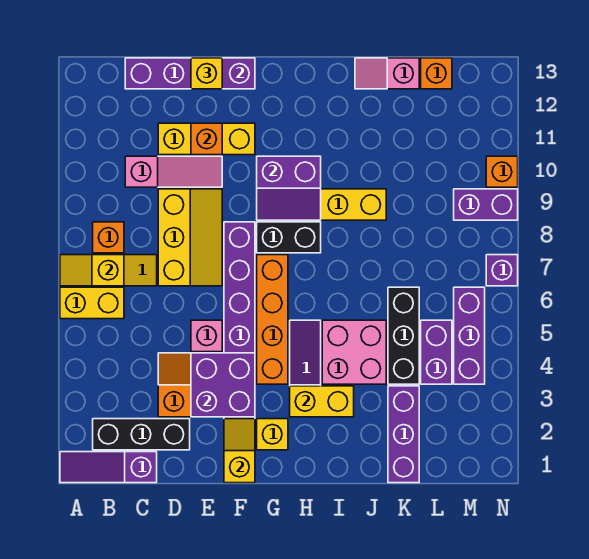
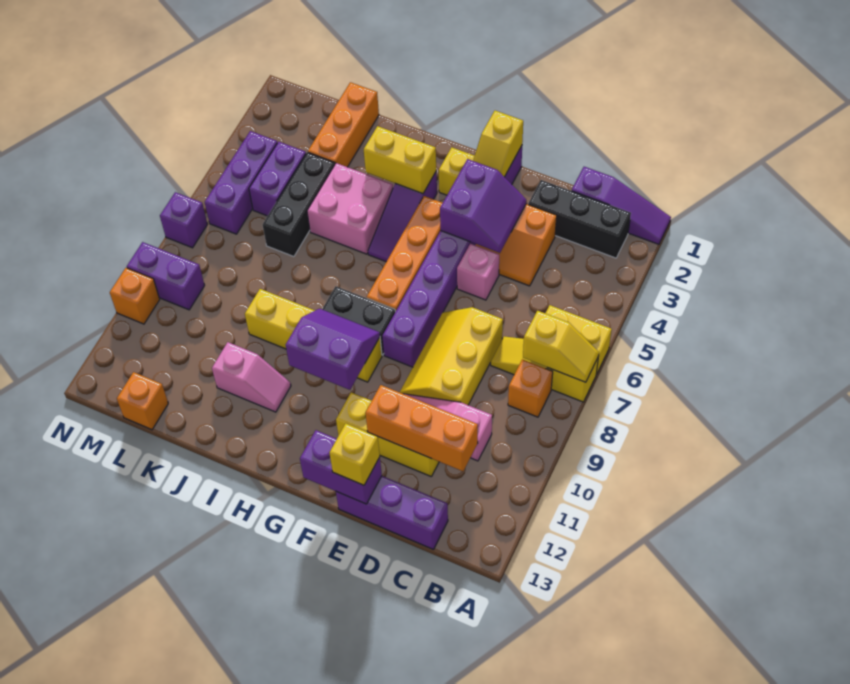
purple 2x2 brick [191,353,255,417] -> purple 2x2 slope [440,159,526,253]
orange 1x1 brick [191,123,222,155] -> orange 1x3 brick [365,385,478,471]
pink 1x2 slope [355,58,419,89] -> pink 1x2 slope moved to [212,342,291,412]
purple 1x3 brick [388,386,419,483] -> orange 1x3 brick [308,82,379,167]

